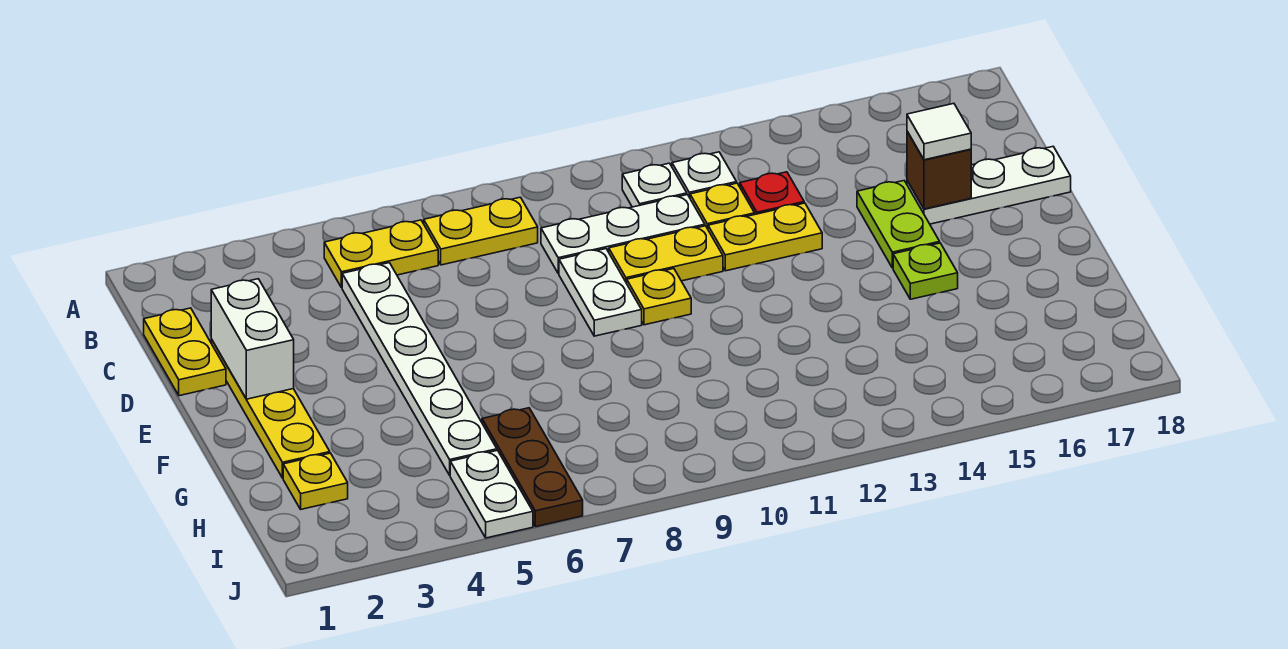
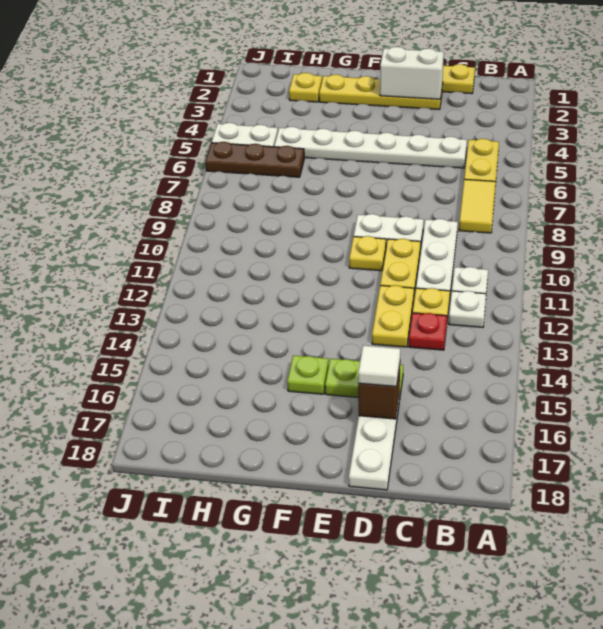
yellow 1x2 plate [424,197,538,265] -> yellow 1x2 tile [459,179,496,233]

